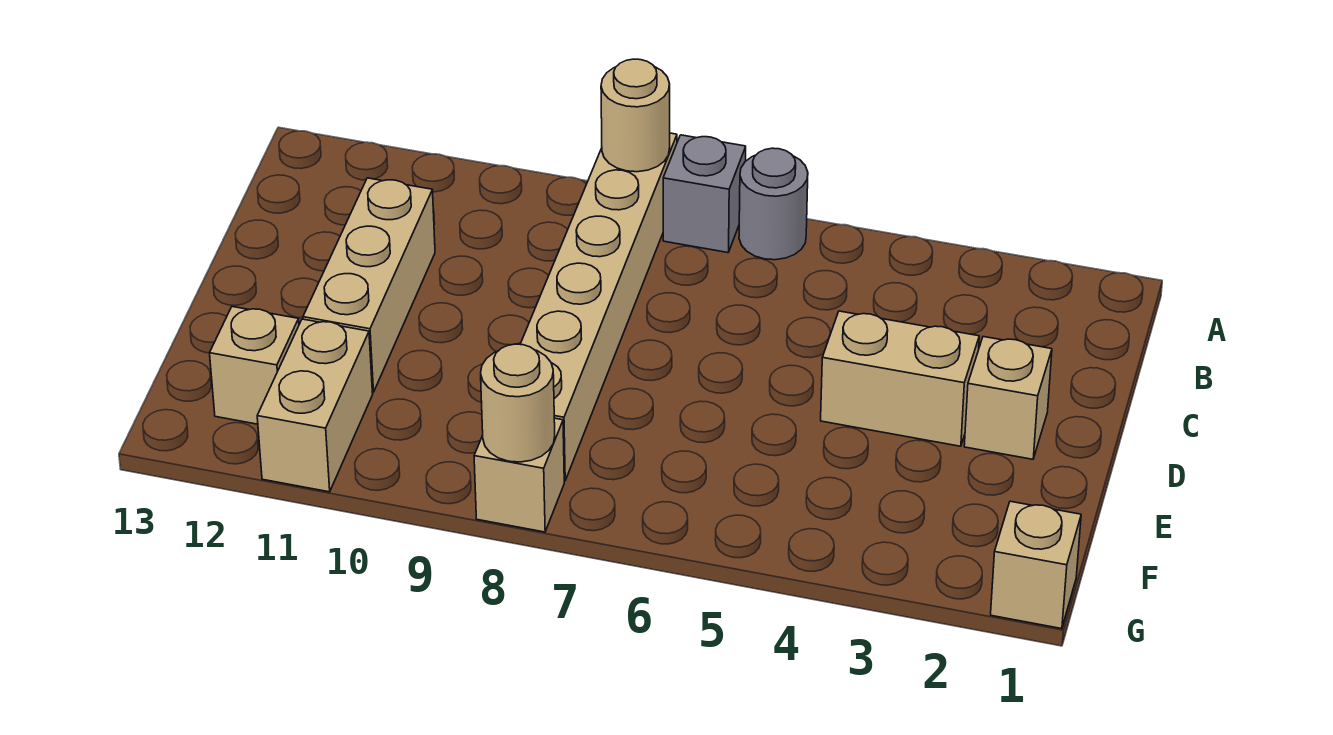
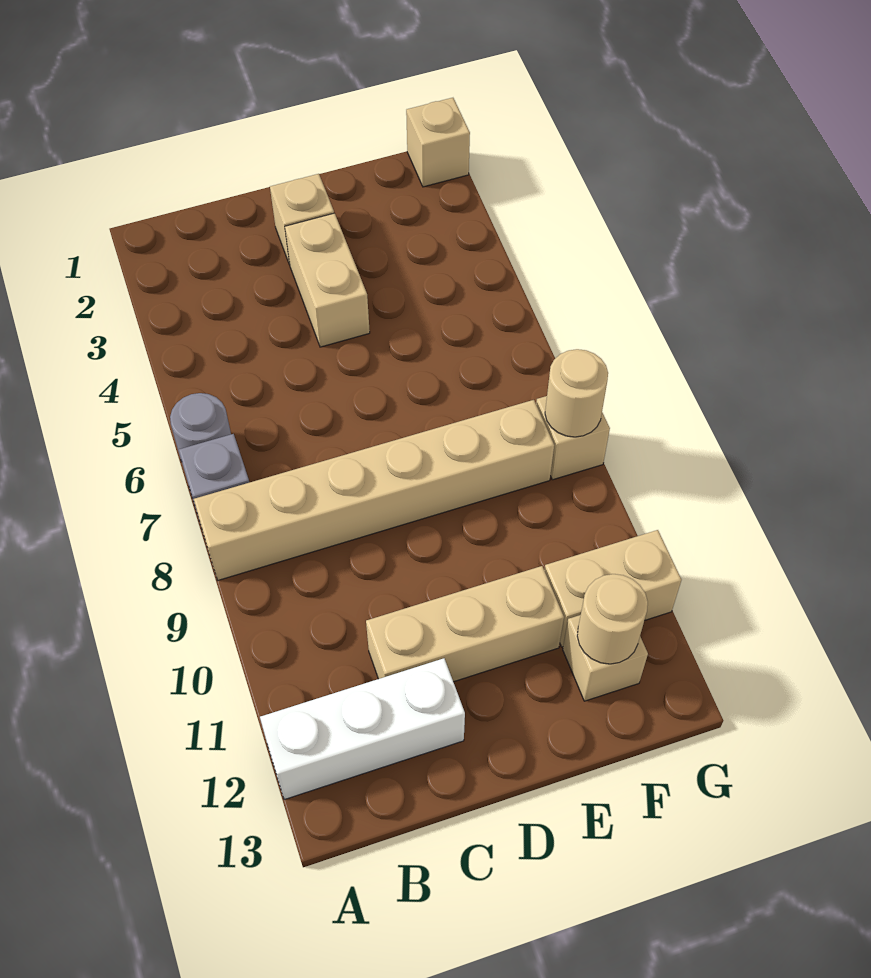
tan 1x1 round brick [601,59,670,172] -> tan 1x1 round brick moved to [577,574,648,664]
none -> white 1x3 brick [260,658,465,800]

